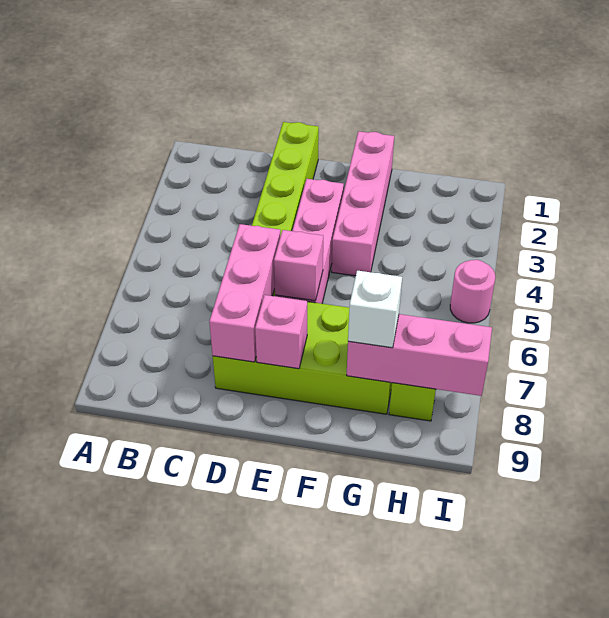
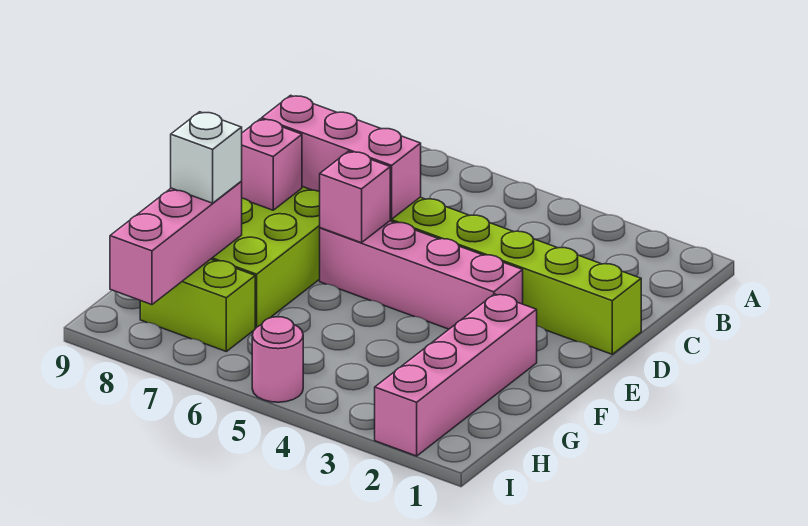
pink 1x4 brick [332,131,394,276] -> pink 1x4 brick turned to [375,294,537,456]

